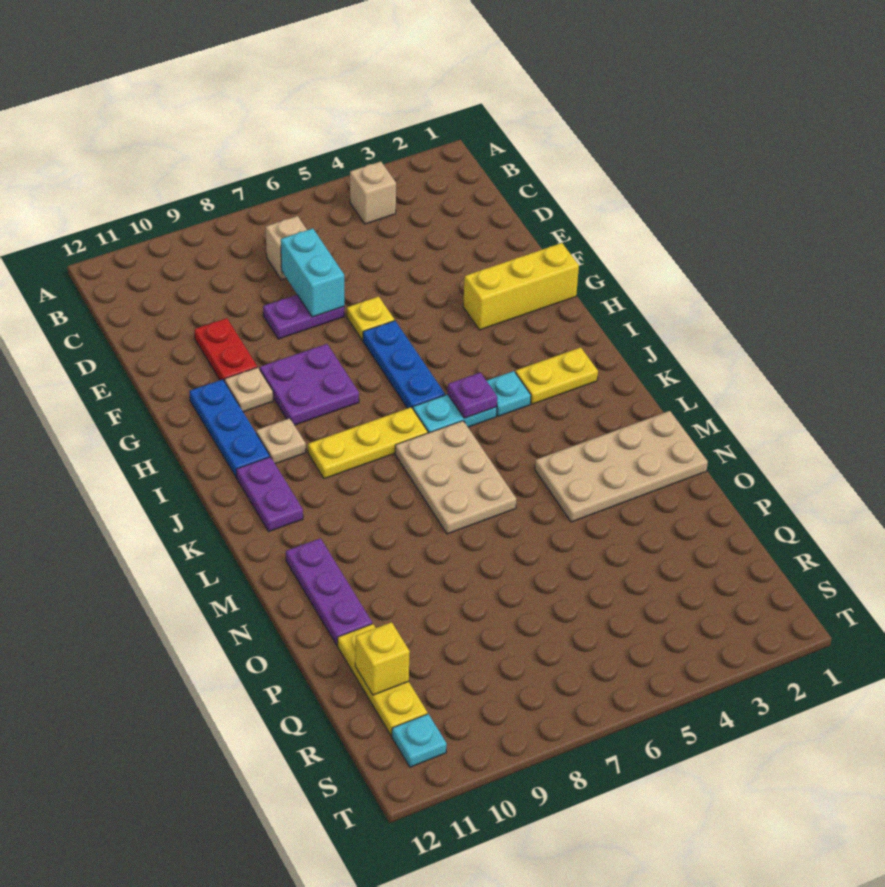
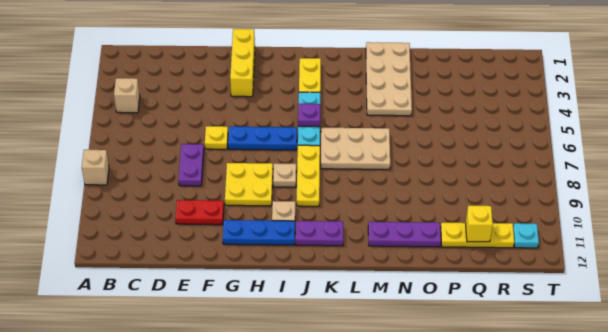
tan 1x1 brick [266,216,307,280] -> tan 1x1 brick moved to [82,150,109,185]
cyan 1x2 brick [281,229,344,317] -> none
purple 2x2 plate [260,344,359,425] -> yellow 2x2 plate [225,163,273,206]
tan 1x1 plate [225,367,273,412] -> tan 1x1 plate moved to [273,163,296,187]

